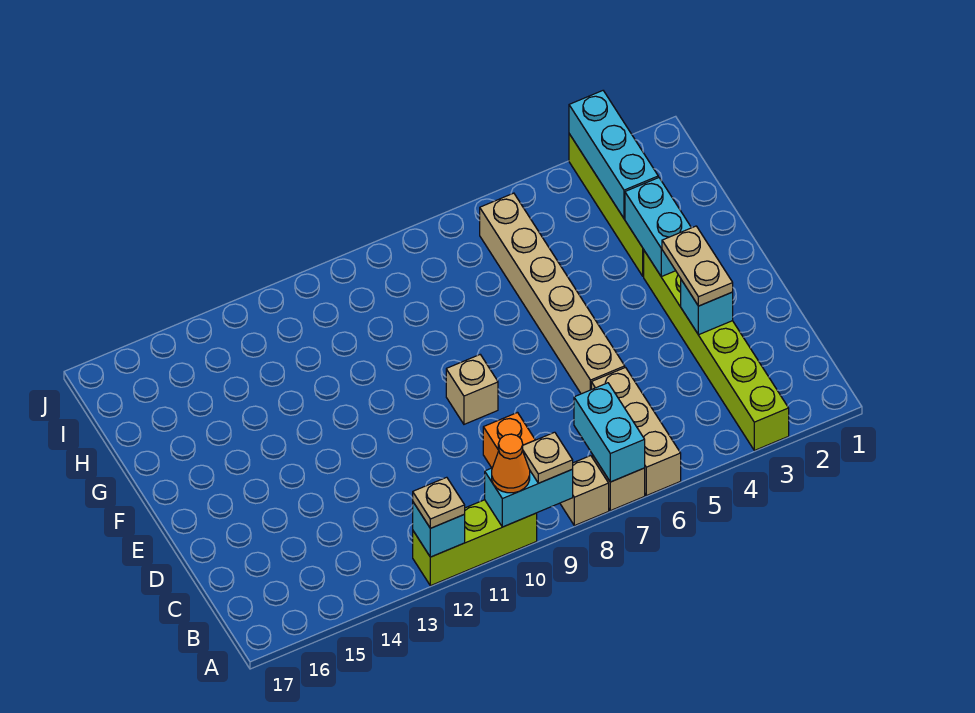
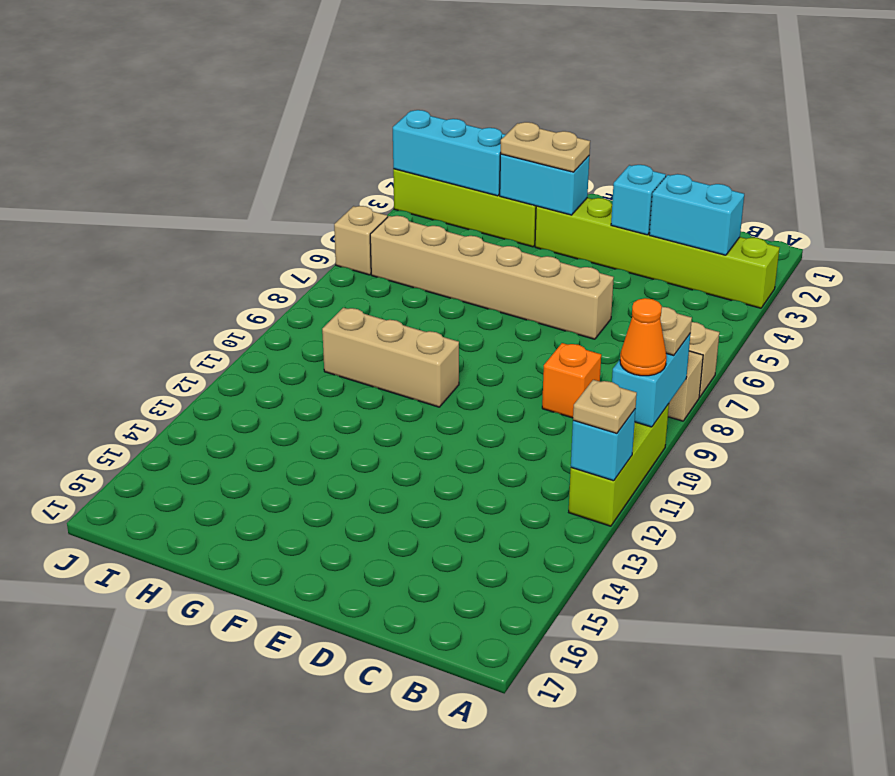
tan 1x3 brick [591,368,681,496] -> tan 1x3 brick moved to [322,308,459,407]
cyan 1x2 brick [574,383,645,482] -> cyan 1x2 brick moved to [649,174,744,255]
tan 1x2 plate [662,226,733,306] -> tan 1x2 plate moved to [500,122,590,172]
tan 1x1 brick [446,355,498,424] -> tan 1x1 brick moved to [334,206,388,275]

